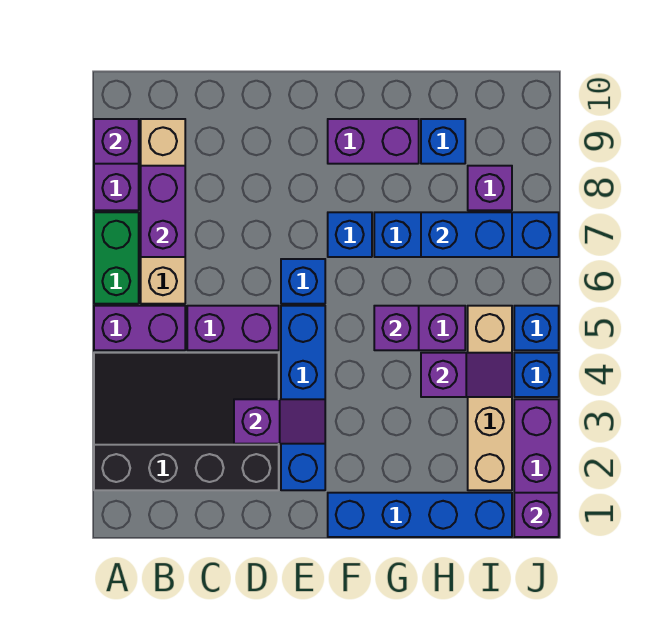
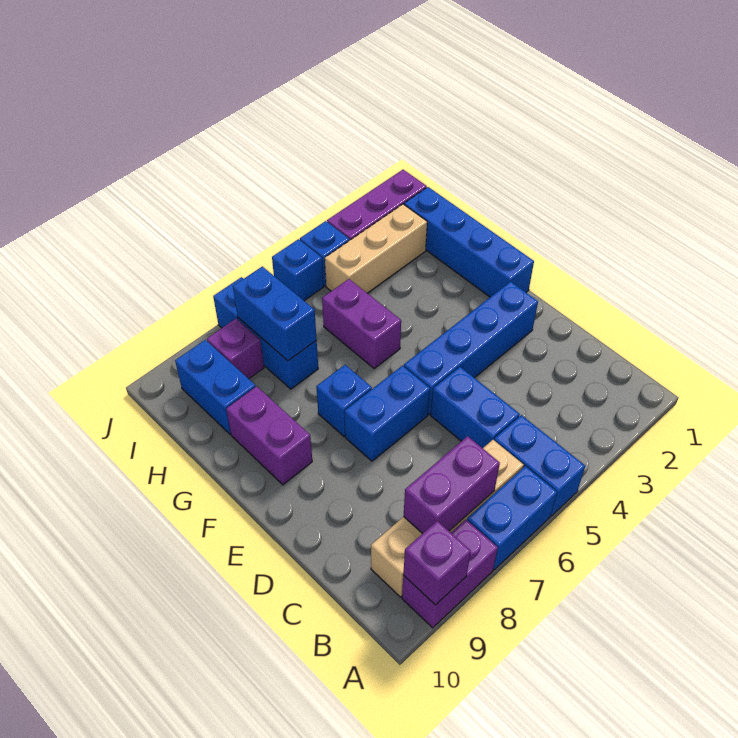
black 3x4 slope [94,353,279,490] -> none
purple 1x2 brick [94,306,185,350] -> blue 1x2 brick [494,415,585,516]
green 1x2 brick [94,212,139,304] -> blue 1x2 brick [467,466,557,570]
purple 1x2 brick [187,306,279,350] -> blue 1x2 brick [431,367,520,448]
purple 1x2 slope [234,399,325,444] -> none
blue 1x1 brick [281,259,325,304] -> blue 1x2 brick [344,366,430,461]
purple 1x1 brick [374,306,419,350] -> none
blue 1x4 brick [374,212,559,257] -> blue 1x3 brick [213,277,318,389]
purple 1x2 slope [421,353,512,397] -> none
blue 1x1 brick [421,119,465,164] -> blue 1x2 brick [175,340,256,434]
tan 1x4 brick [468,306,512,490] -> tan 1x3 brick [325,204,427,293]
purple 1x1 brick [514,493,559,537] -> none

